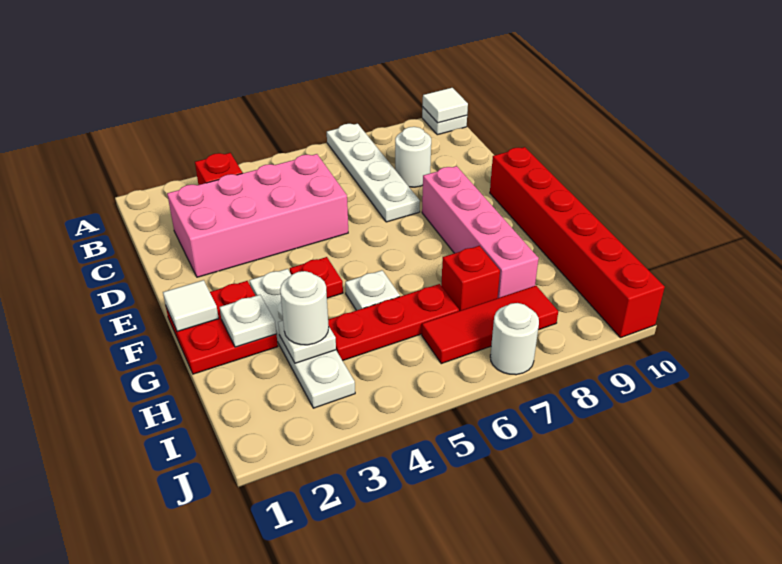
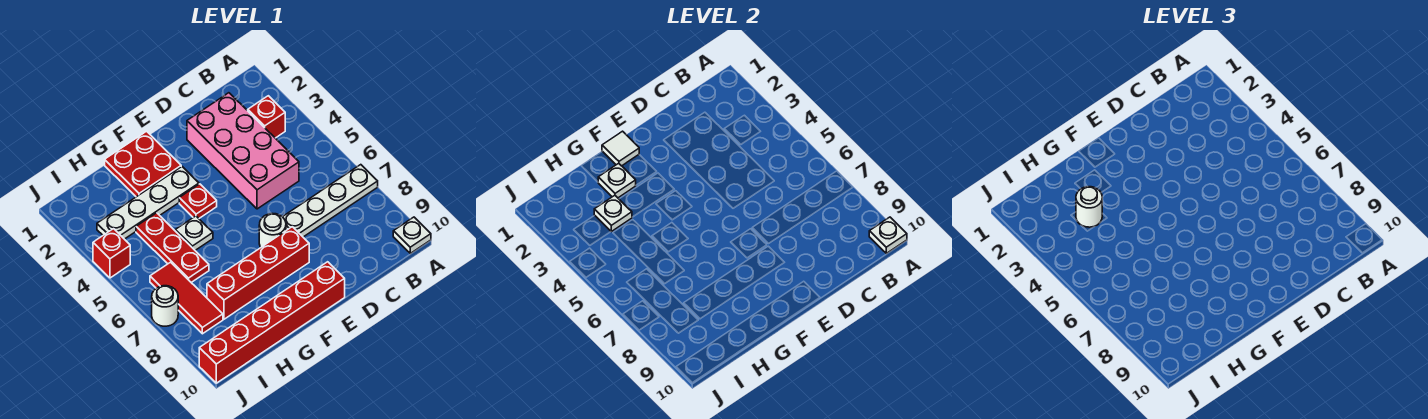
white 1x1 tile [423,88,468,123] -> white 1x1 plate [869,217,907,253]
white 1x1 round brick [395,127,431,187] -> white 1x1 round brick moved to [259,213,286,248]
pink 1x4 brick [422,166,539,298] -> red 1x4 brick [207,227,309,319]
red 1x1 brick [441,246,500,311] -> red 1x1 brick moved to [93,229,130,278]

